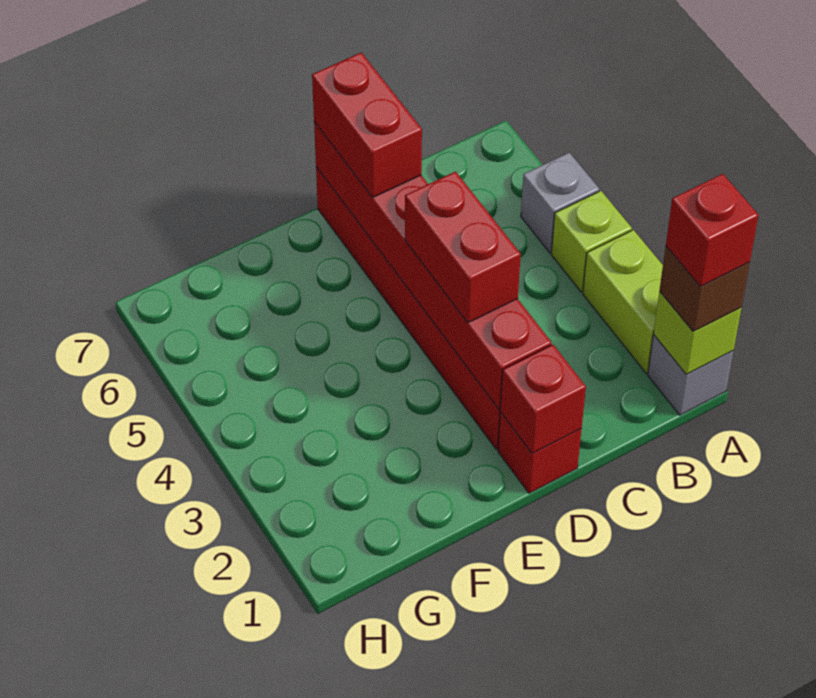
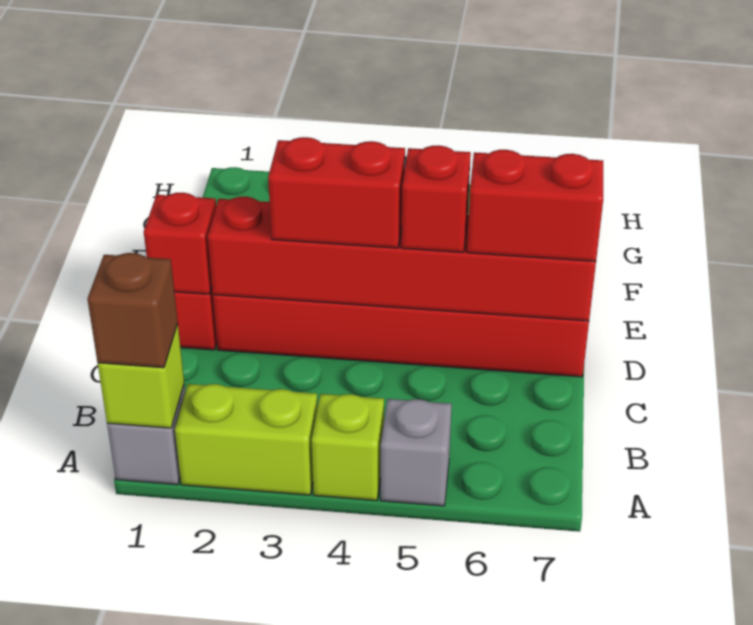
red 1x1 brick [666,174,759,286] -> red 1x1 brick moved to [401,145,471,252]

